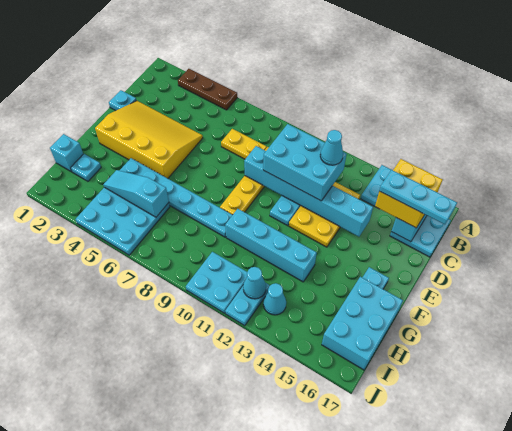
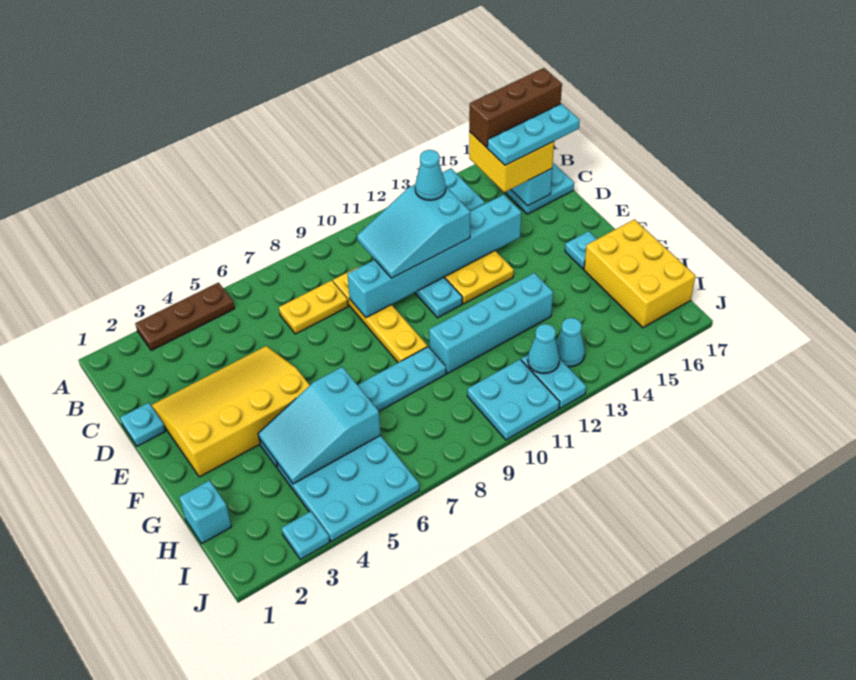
none -> brown 1x3 brick [469,68,562,148]
cyan 2x3 brick [263,124,347,201] -> cyan 2x3 slope [357,185,470,278]
cyan 2x3 brick [322,277,403,370] -> yellow 2x3 brick [584,219,695,328]
cyan 1x1 plate [71,154,101,181] -> cyan 1x1 plate moved to [282,511,330,559]
cyan 1x3 slope [104,170,169,217] -> cyan 2x3 slope [258,367,381,484]

